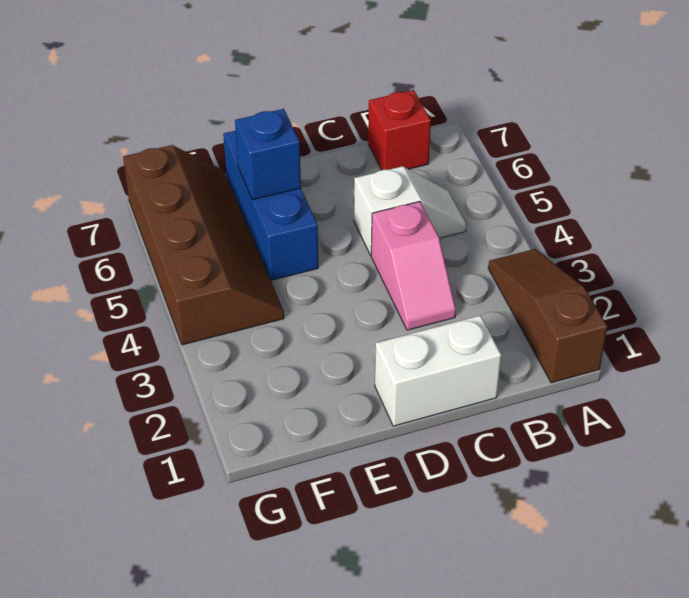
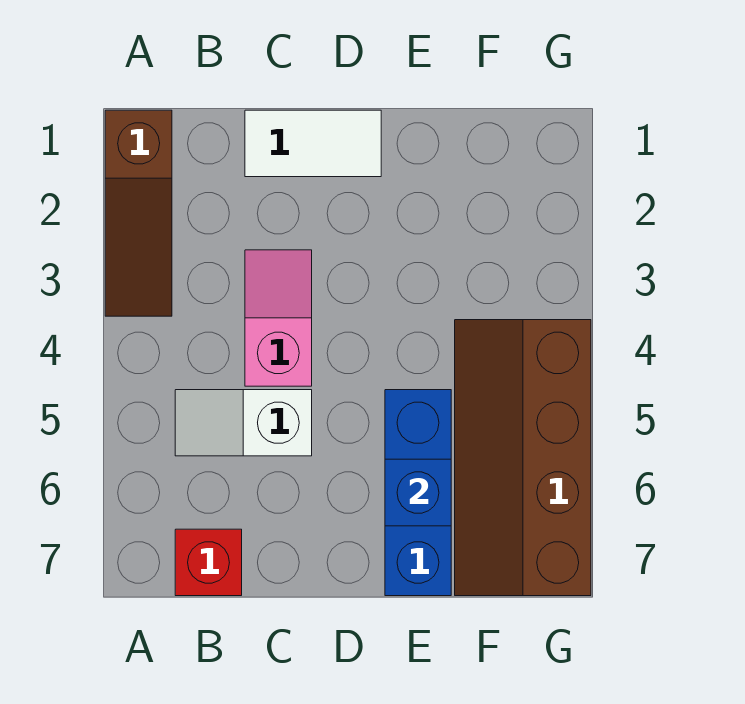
white 1x2 brick [375,315,501,426] -> white 1x2 tile [245,110,381,177]

